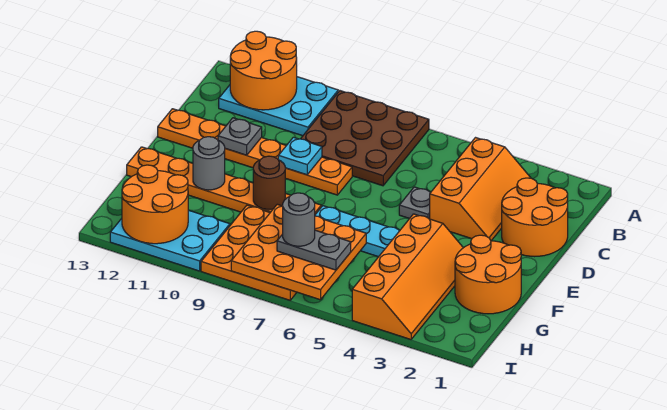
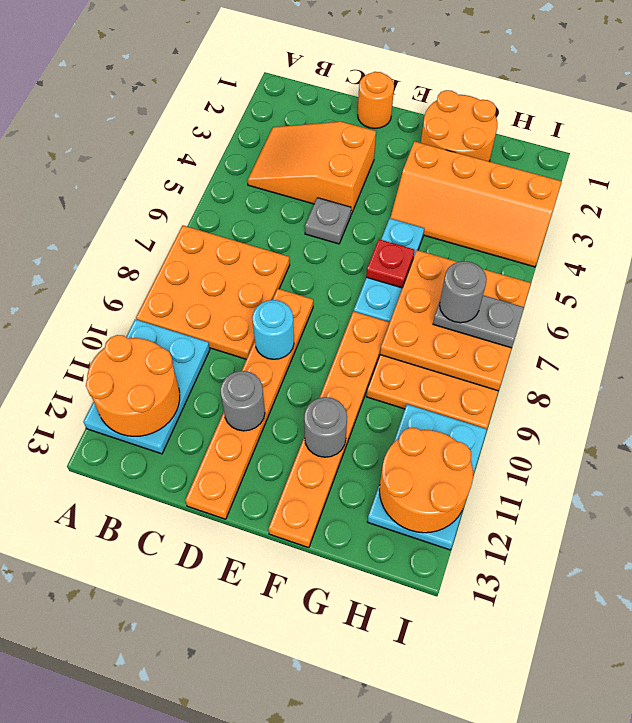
brown 3x3 plate [301,91,429,186] -> orange 3x3 plate [136,226,290,359]
orange 2x3 slope [430,138,531,241] -> orange 2x3 slope turned to [247,122,376,214]
orange 2x2 round brick [502,178,568,257] -> orange 1x1 round brick [358,72,394,128]
cyan 1x1 plate [278,137,322,175] -> cyan 1x1 round brick [252,300,294,359]
grey 1x1 plate [218,118,262,155] -> grey 1x1 round brick [220,371,265,431]
orange 2x4 slope [352,214,463,339] -> orange 2x4 slope turned to [390,142,562,267]
none -> red 1x1 plate [366,239,414,288]
brown 1x1 round brick [253,156,285,209] -> none
grey 1x2 plate [277,230,351,270] -> grey 1x2 plate turned to [433,295,524,348]

